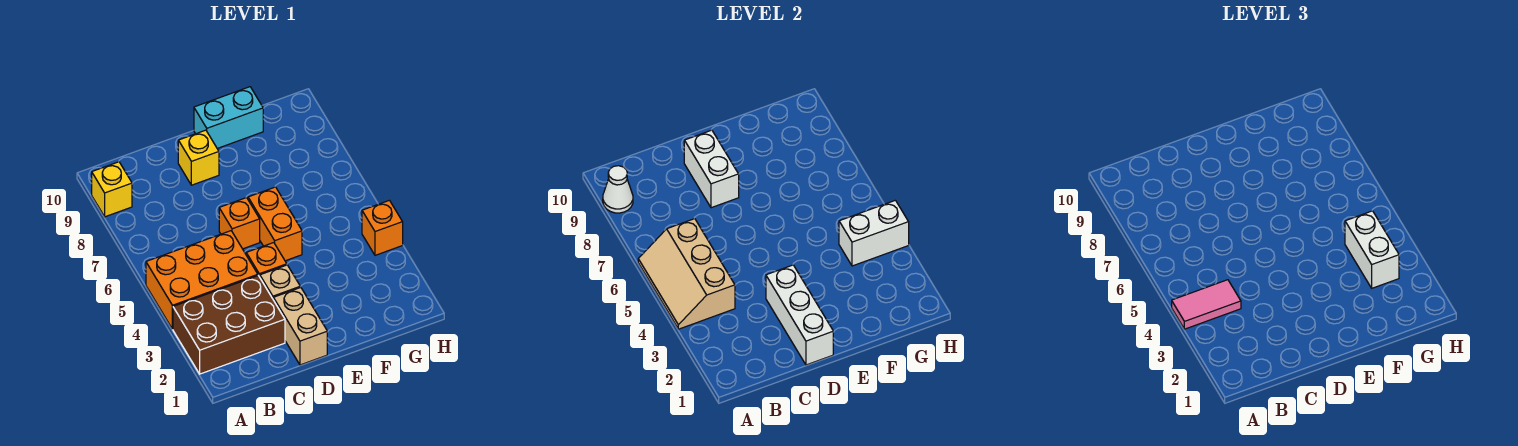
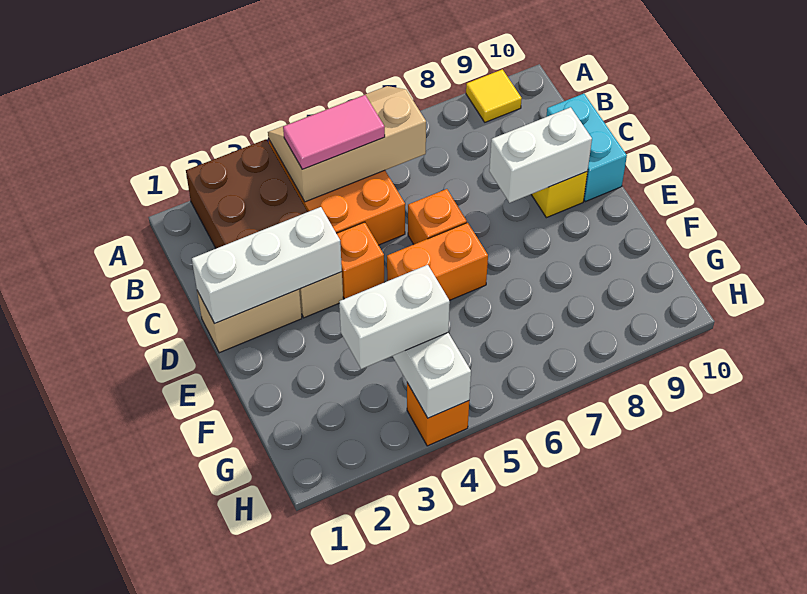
pink 1x2 tile [1172,280,1241,329] -> pink 1x2 tile turned to [283,95,385,169]
yellow 1x1 brick [92,162,132,217] -> yellow 1x1 tile [466,69,522,122]
white 1x1 cone [603,166,633,213] -> none
cyan 1x2 brick [194,87,263,148] -> cyan 1x2 brick moved to [546,94,627,202]

